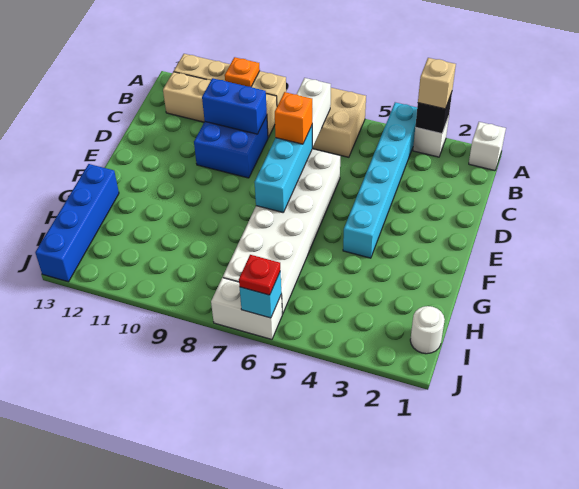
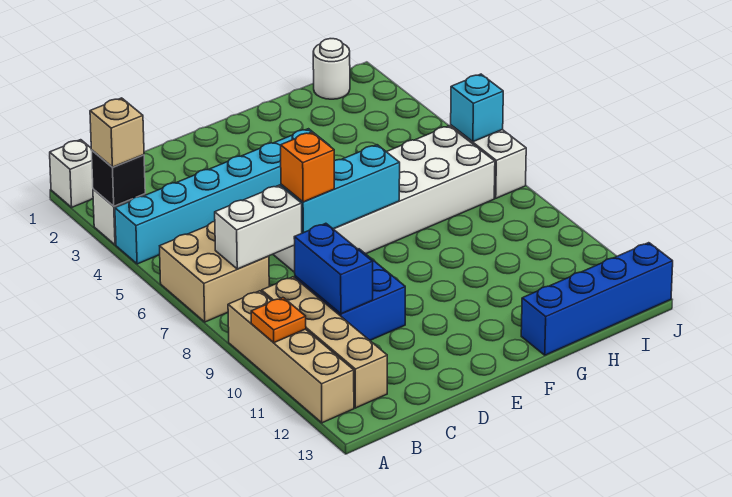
red 1x1 plate [239,255,280,295] -> none

